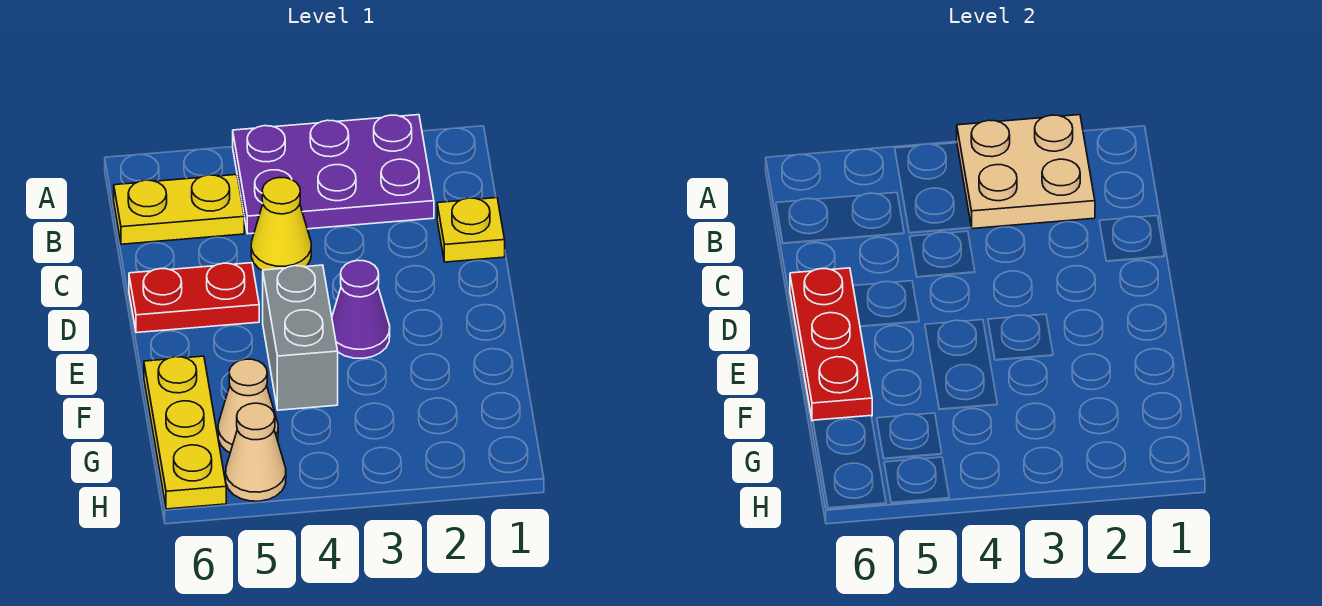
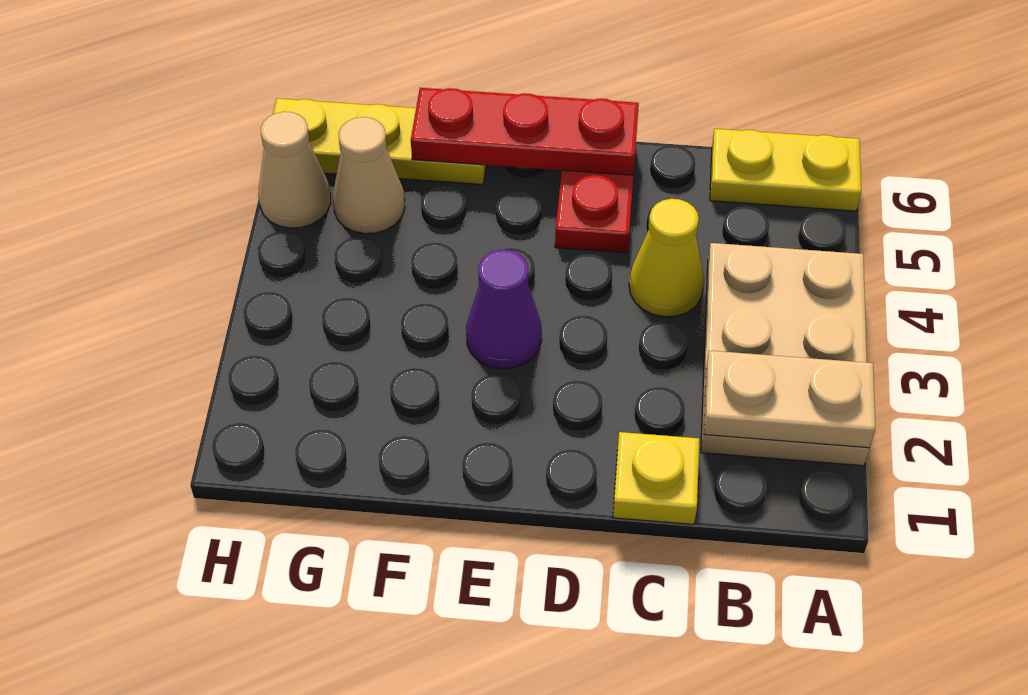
purple 2x3 plate [233,115,434,234] -> tan 2x3 plate [701,243,870,466]
tan 2x2 plate [957,115,1095,229] -> tan 1x2 plate [704,351,875,448]
yellow 1x2 plate [114,175,244,244] -> yellow 1x2 plate turned to [710,129,861,211]
grey 1x2 brick [263,265,338,410] -> none

